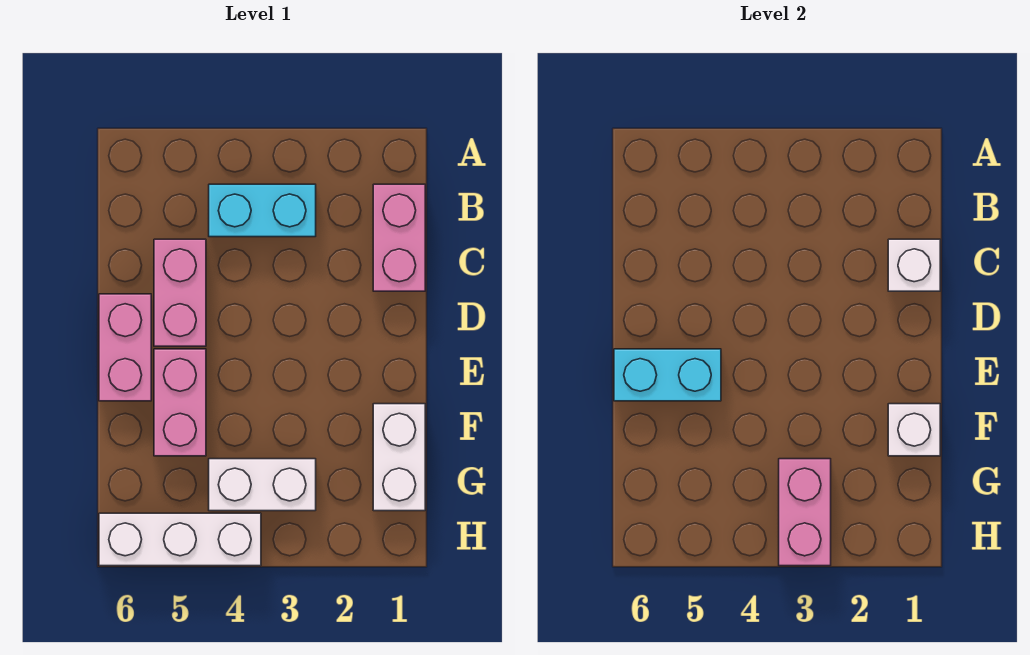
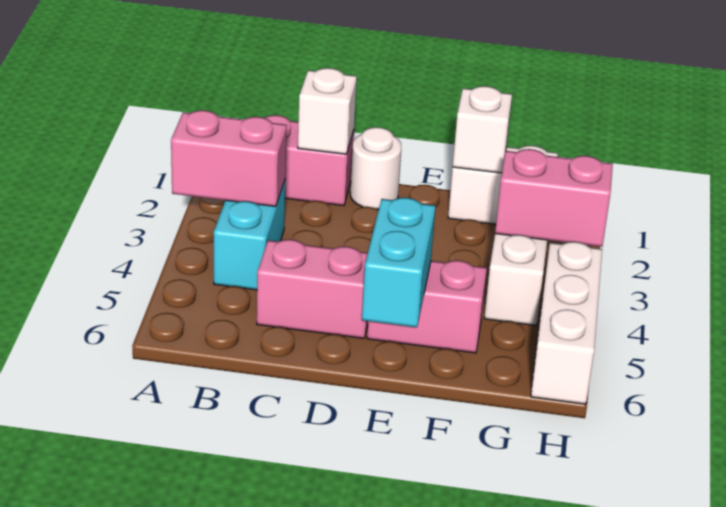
none -> white 1x1 round brick [350,127,401,209]
pink 1x2 brick [99,294,151,401] -> pink 1x2 brick moved to [171,110,287,207]

